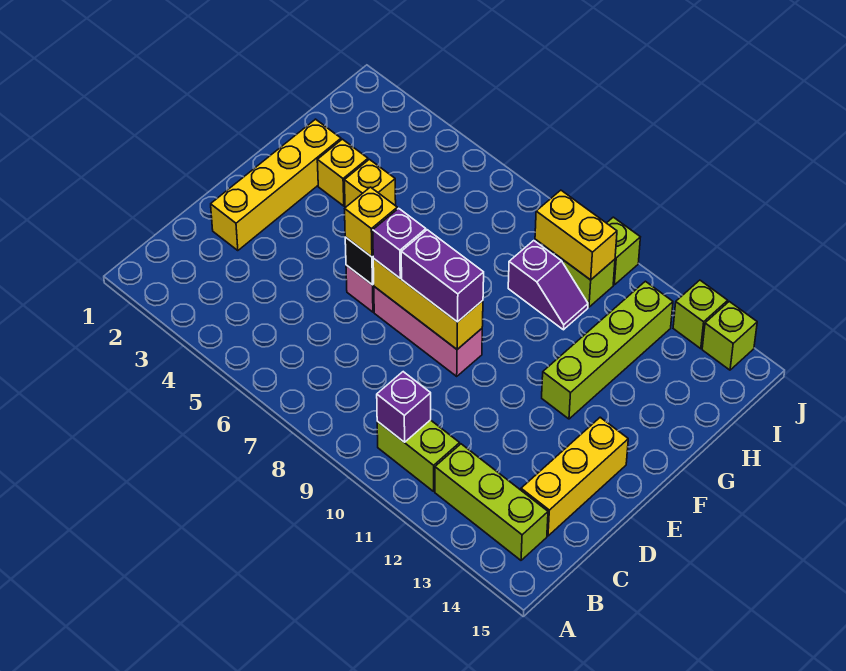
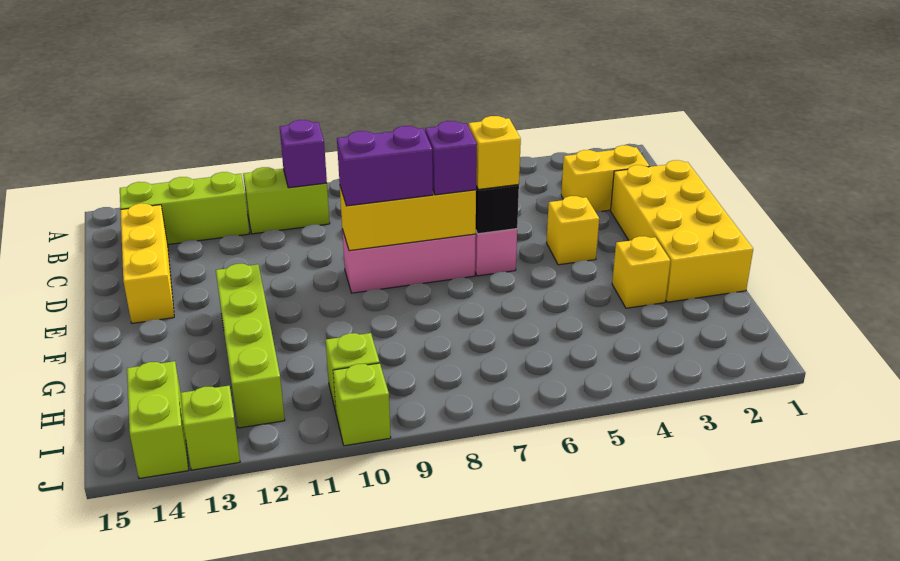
yellow 1x4 brick [211,119,341,251] -> yellow 2x4 brick [611,160,753,302]
yellow 1x1 brick [344,159,396,207] -> yellow 1x1 brick moved to [547,196,599,265]
purple 1x2 slope [508,241,588,330] -> none
yellow 1x2 brick [535,190,617,280] -> yellow 1x2 brick moved to [561,145,650,211]
lime 1x1 brick [702,302,757,370] -> lime 1x2 brick [127,361,189,479]

